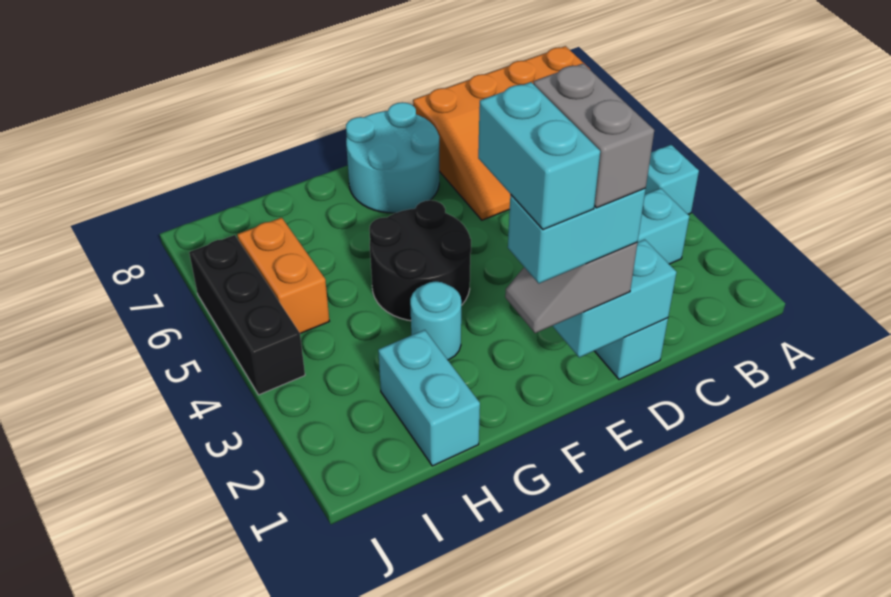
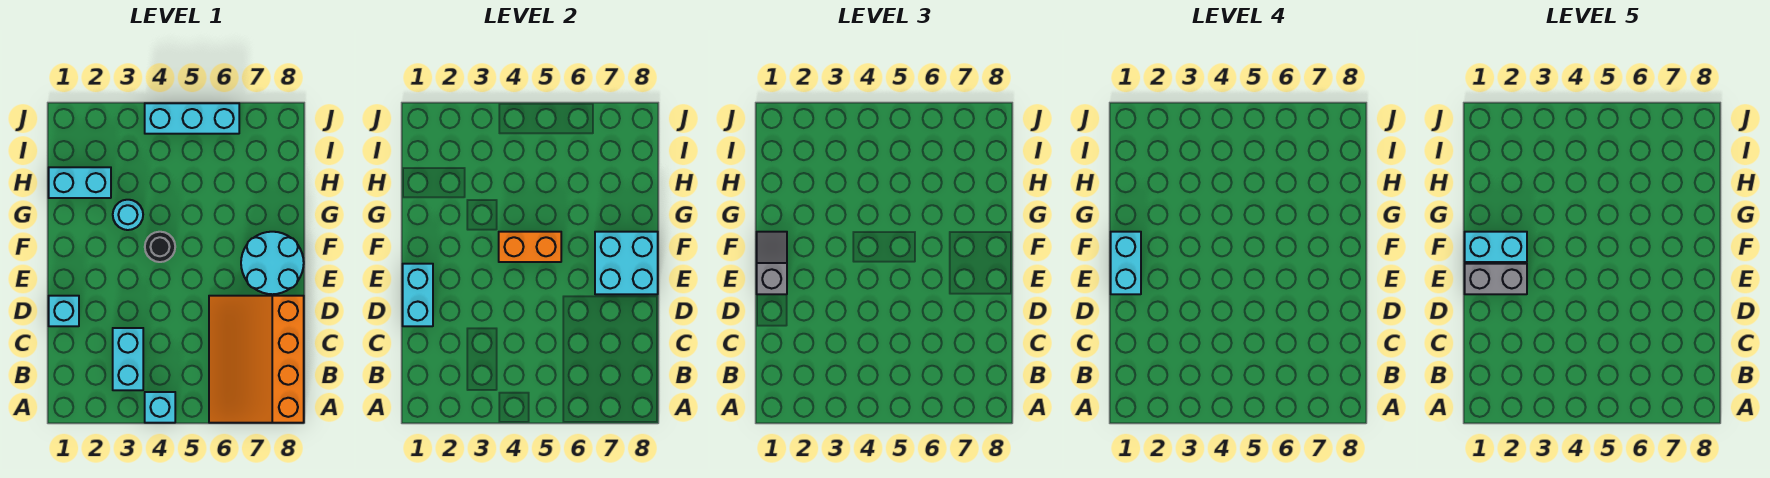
none -> cyan 2x2 brick [595,232,658,294]
black 2x2 round brick [369,200,471,321] -> black 1x1 round brick [145,232,175,262]
orange 1x2 brick [237,218,329,333] -> orange 1x2 brick moved to [499,232,561,262]
black 1x3 brick [189,235,305,395] -> cyan 1x3 brick [145,103,239,134]

